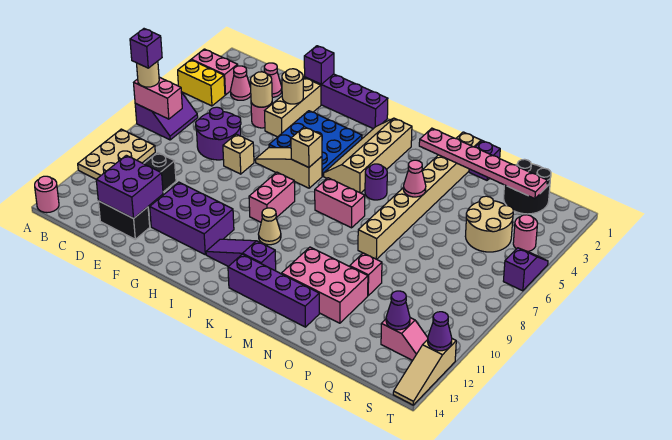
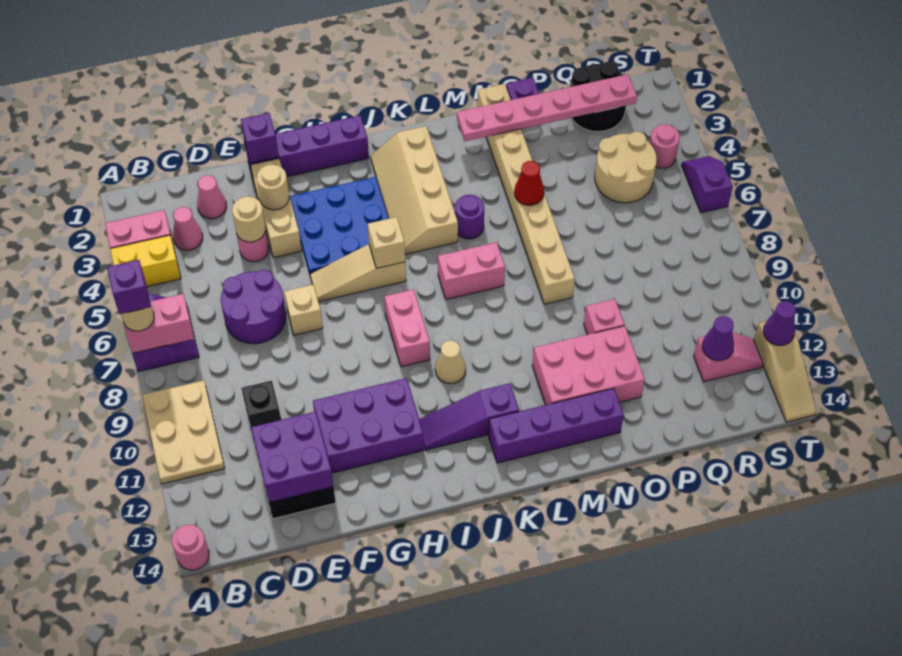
pink 1x1 cone [403,160,426,197] -> red 1x1 cone [514,161,544,205]

